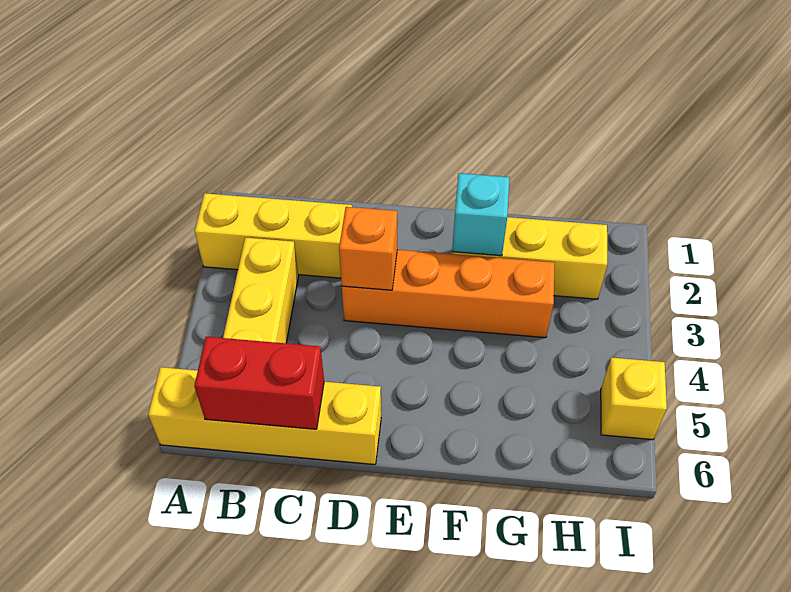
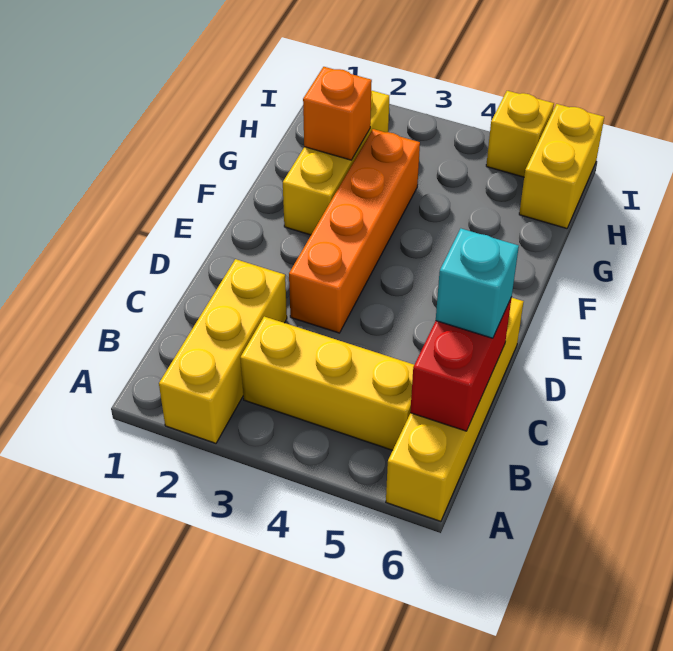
orange 1x1 brick [339,207,397,290] -> orange 1x1 brick moved to [303,67,372,160]
cyan 1x1 brick [452,173,509,256] -> cyan 1x1 brick moved to [436,229,519,338]
none -> yellow 1x2 brick [519,104,604,228]

